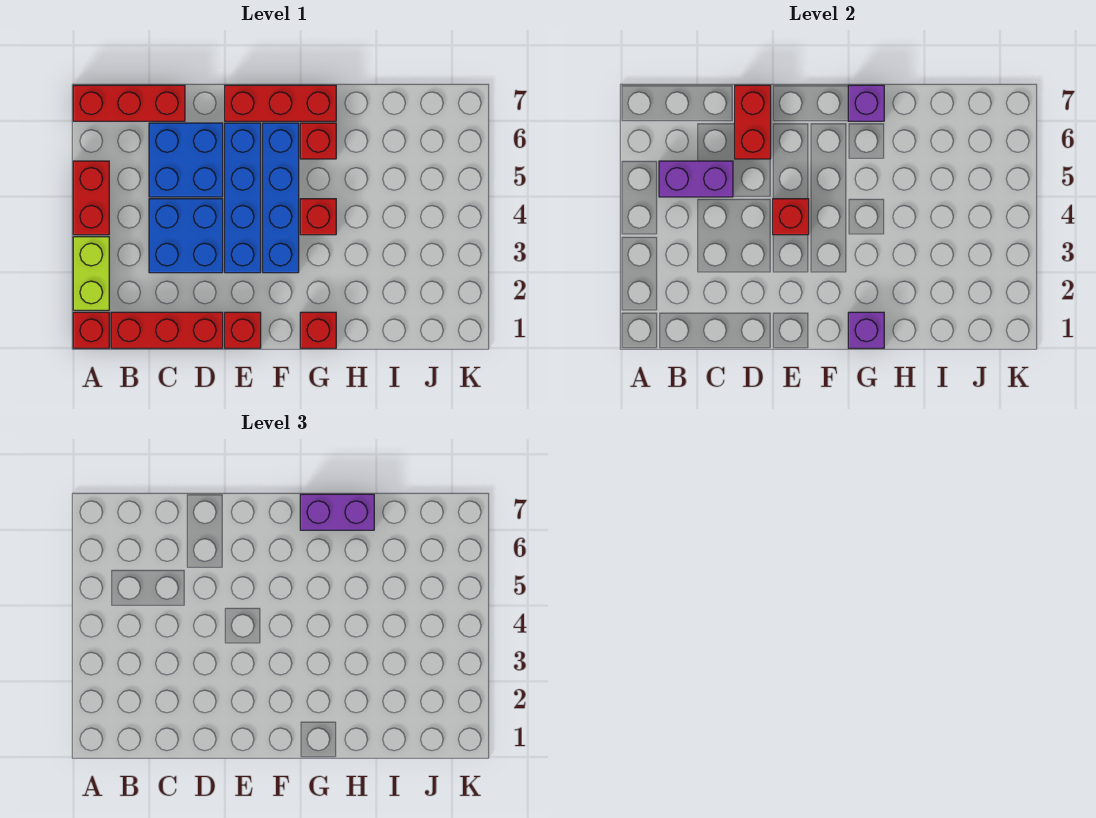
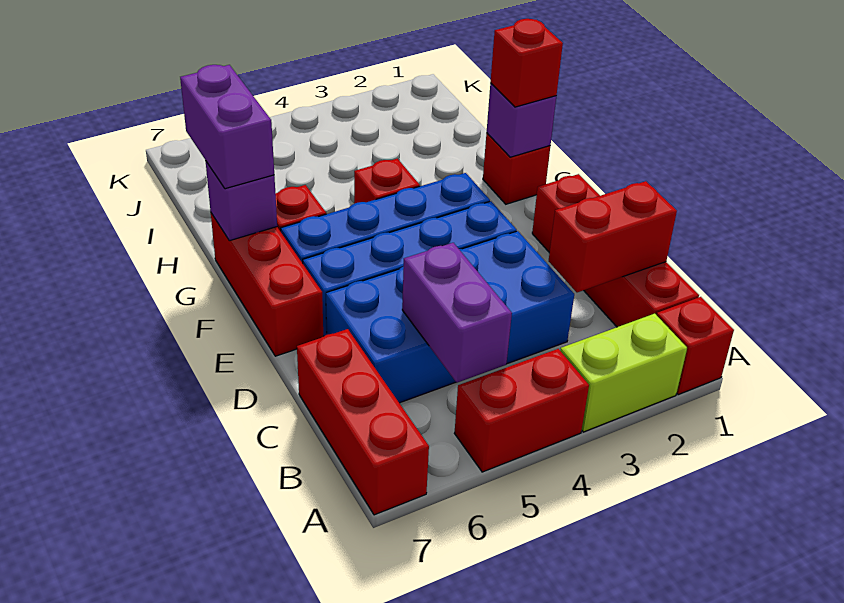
red 1x2 brick [735,85,771,159] -> red 1x2 brick moved to [549,181,677,292]
red 1x1 brick [773,199,809,235] -> red 1x1 brick moved to [490,19,563,107]

